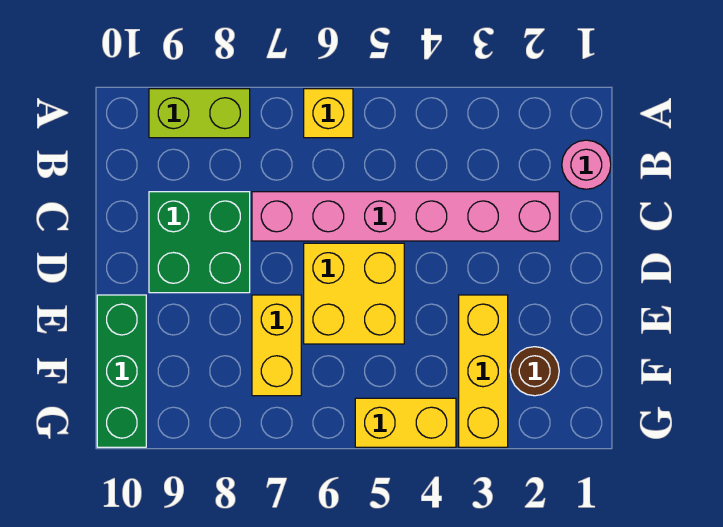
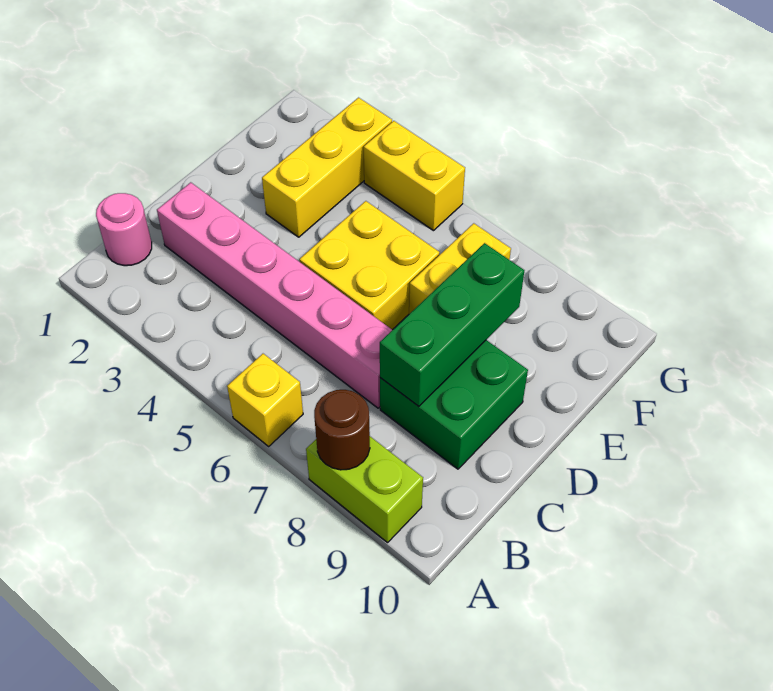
green 1x3 brick [97,295,146,447] -> green 1x3 brick moved to [380,243,524,406]
brown 1x1 round brick [510,347,559,396] -> brown 1x1 round brick moved to [314,390,370,470]

